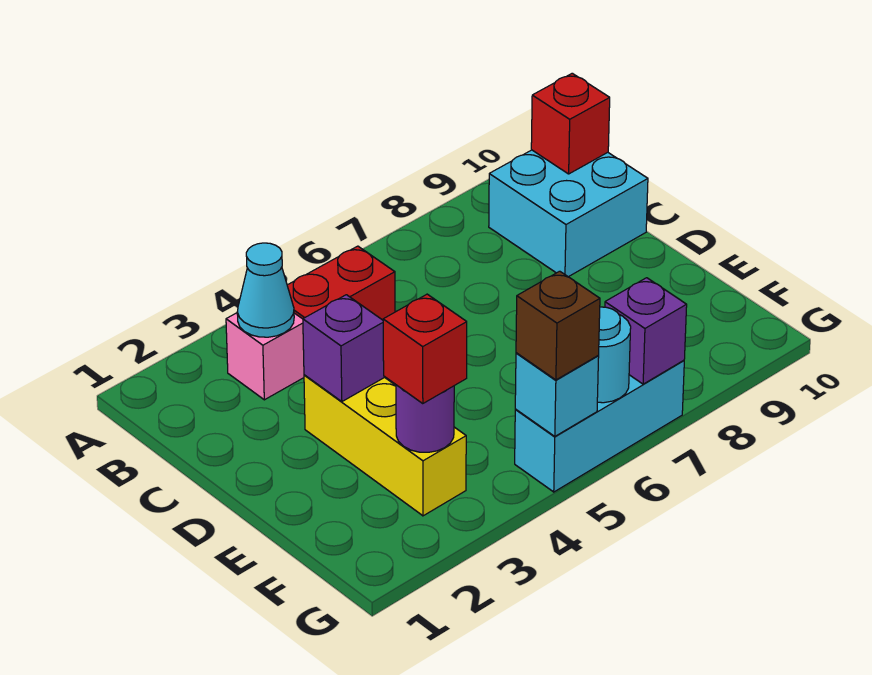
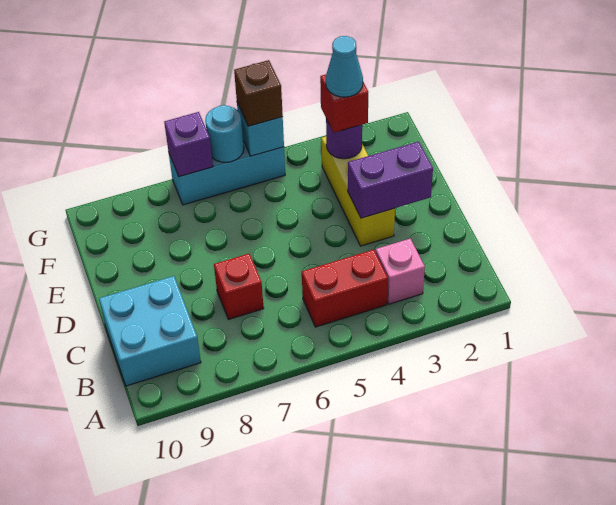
cyan 1x1 cone [237,243,294,337] -> cyan 1x1 cone moved to [326,36,363,97]
red 1x1 brick [531,73,610,174] -> red 1x1 brick moved to [214,254,264,319]
purple 1x1 brick [303,295,385,402] -> purple 1x2 brick [348,142,433,218]

